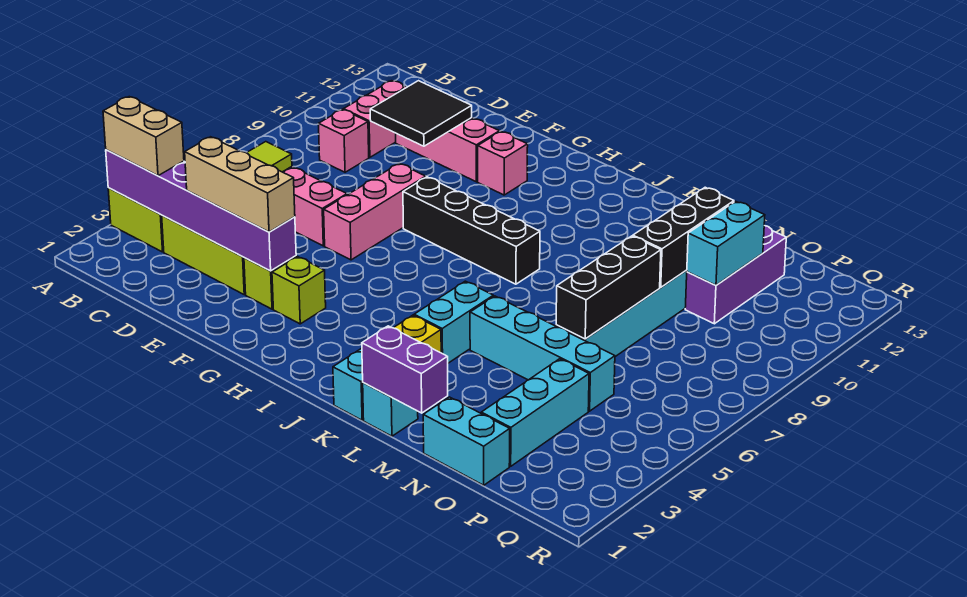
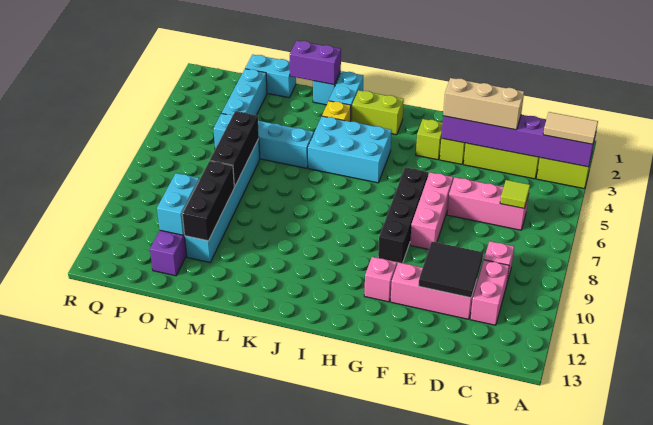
tan 1x2 brick [103,97,184,176] -> tan 1x2 tile [543,112,598,144]
black 1x4 brick [403,177,540,284] -> black 1x4 brick turned to [378,167,428,263]
none -> lime 1x2 brick [352,90,404,135]
cyan 1x2 brick [414,281,493,363] -> cyan 2x3 brick [308,116,392,183]

